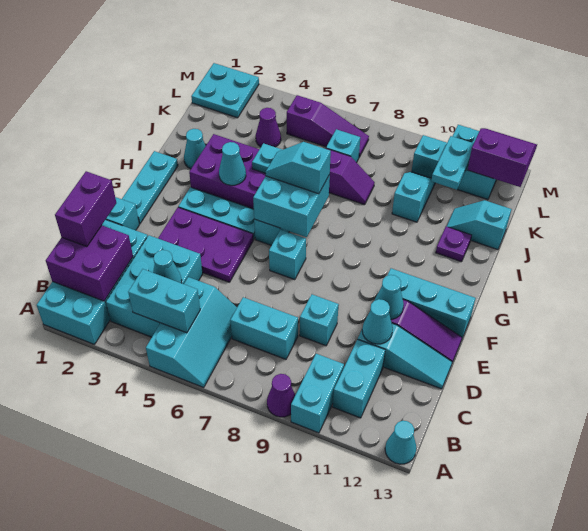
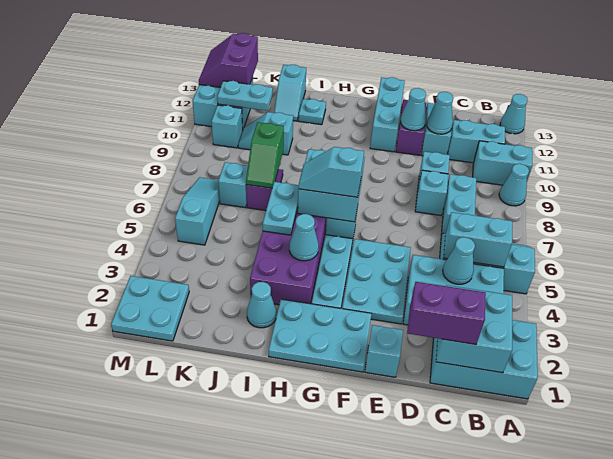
cyan 2x4 brick [37,220,148,344] -> cyan 2x3 brick [430,320,538,399]
purple 1x1 cone [267,374,295,417] -> cyan 1x1 cone [499,164,529,206]
purple 2x2 brick [46,225,133,301] -> cyan 2x2 brick [436,285,513,373]
cyan 1x2 brick [128,269,200,333] -> cyan 1x2 brick turned to [444,212,512,267]
purple 2x3 plate [158,207,254,282] -> cyan 2x3 plate [342,239,411,324]
cyan 1x3 plate [122,151,178,224] -> cyan 2x3 plate [269,299,371,372]
cyan 1x1 brick [269,230,306,280] -> cyan 1x1 brick moved to [415,170,448,215]
cyan 1x2 slope [266,142,331,194] -> cyan 1x2 slope turned to [299,147,364,197]
purple 1x1 plate [436,226,472,262] -> cyan 1x1 plate [299,99,326,125]
none -> green 1x2 slope [246,122,284,188]
purple 1x1 cone [256,108,281,147] -> none
purple 1x3 slope [287,95,369,157] -> cyan 1x3 slope [175,177,220,245]

